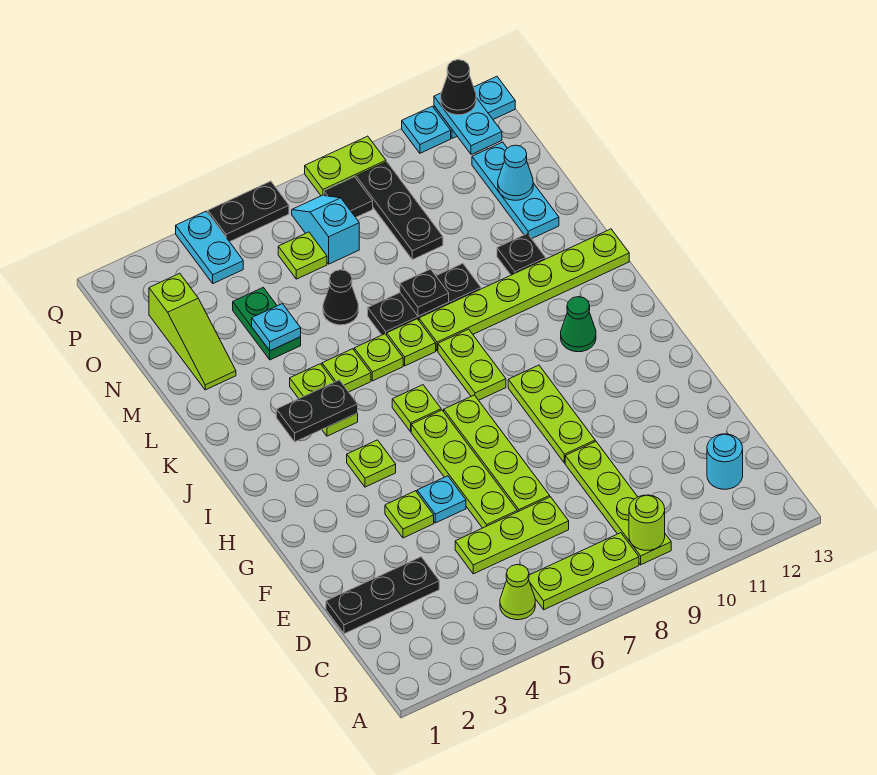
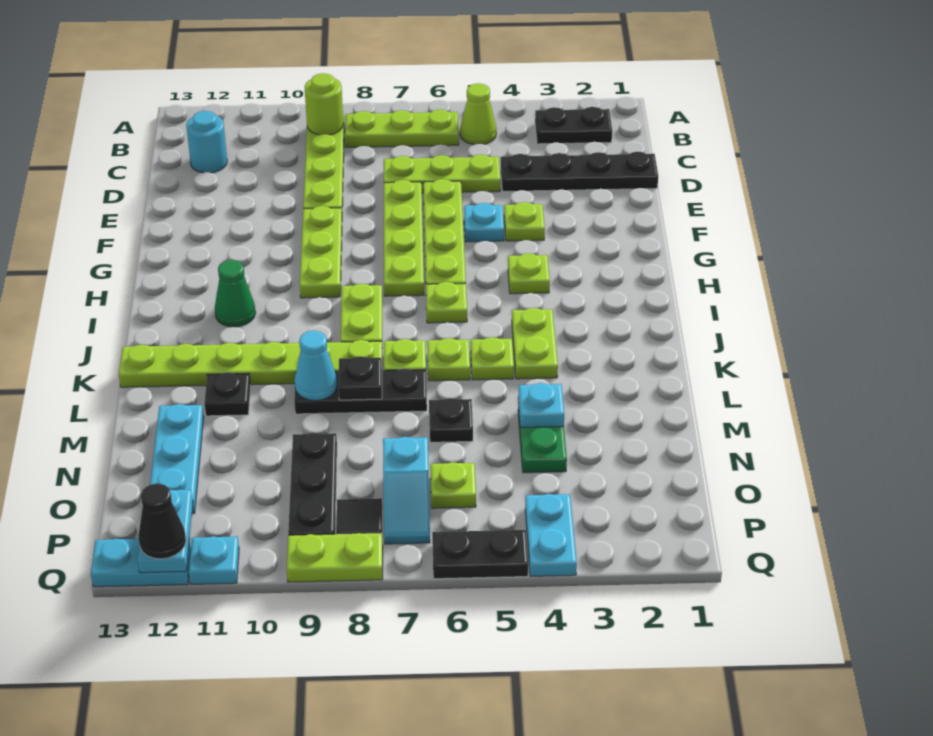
black 1x3 plate [326,557,439,634] -> black 1x4 plate [501,152,658,191]
black 1x2 plate [276,380,358,442] -> black 1x2 plate moved to [535,107,612,144]
lime 1x3 slope [149,273,236,390] -> none
black 1x1 cone [323,270,359,325] -> black 1x1 plate [429,398,473,442]
cyan 1x1 cone [498,145,533,200] -> cyan 1x1 cone moved to [295,331,337,401]

